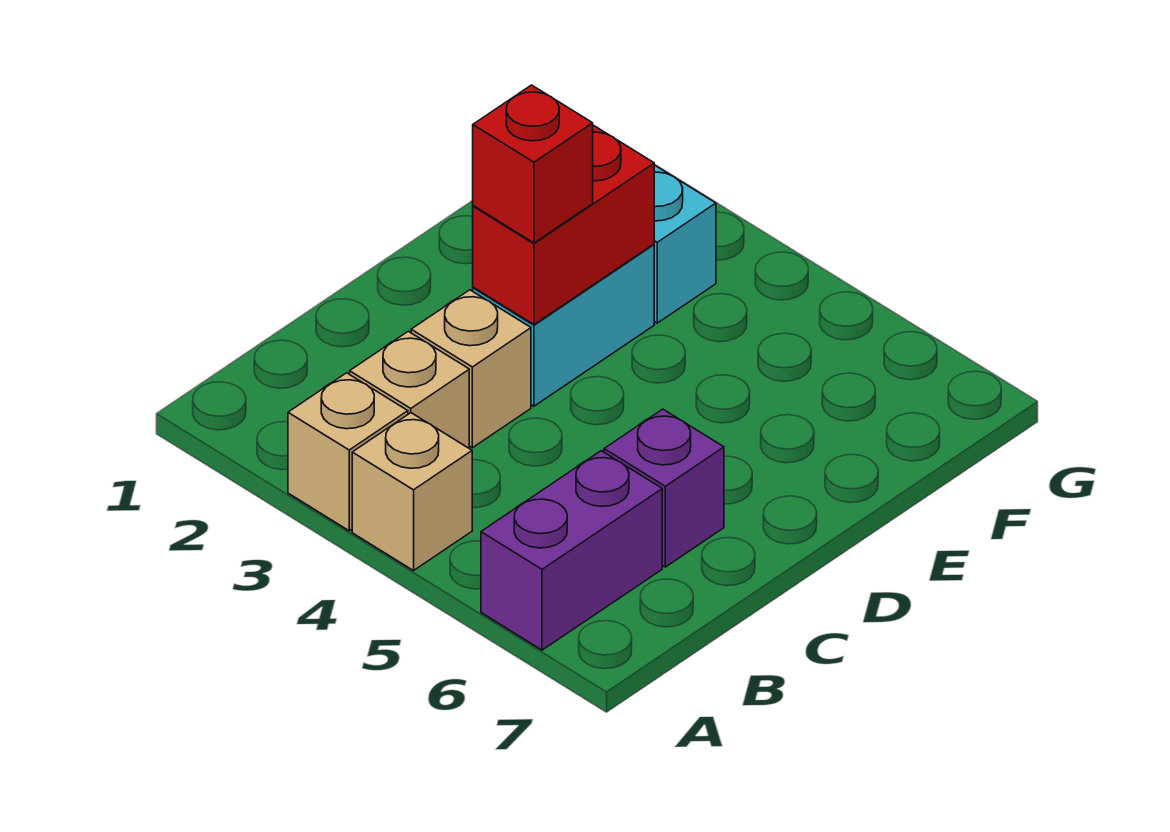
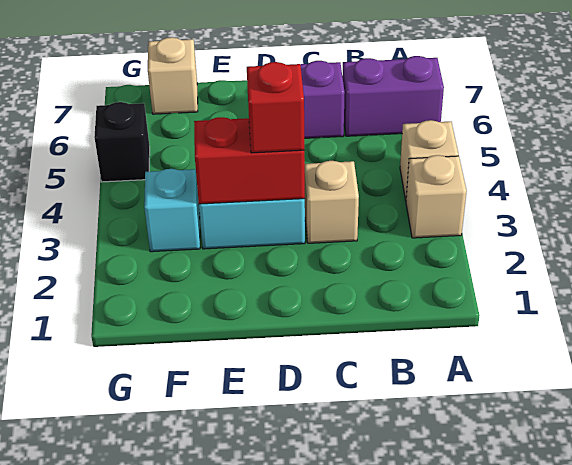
tan 1x1 brick [350,331,469,448] -> tan 1x1 brick moved to [148,37,198,114]
none -> black 1x1 brick [94,102,150,182]

